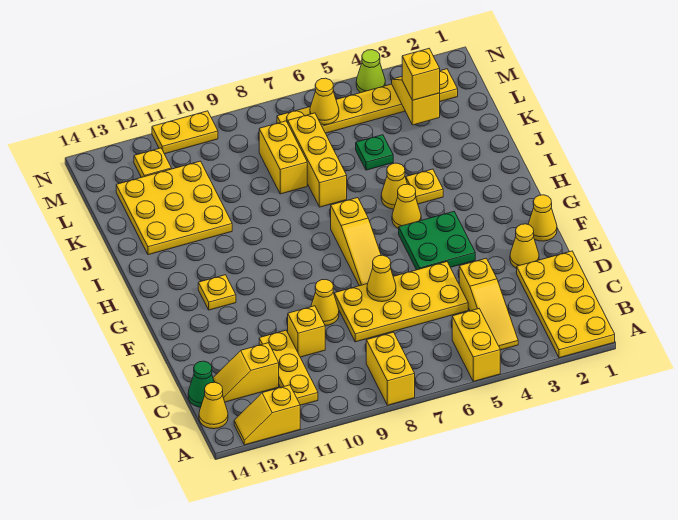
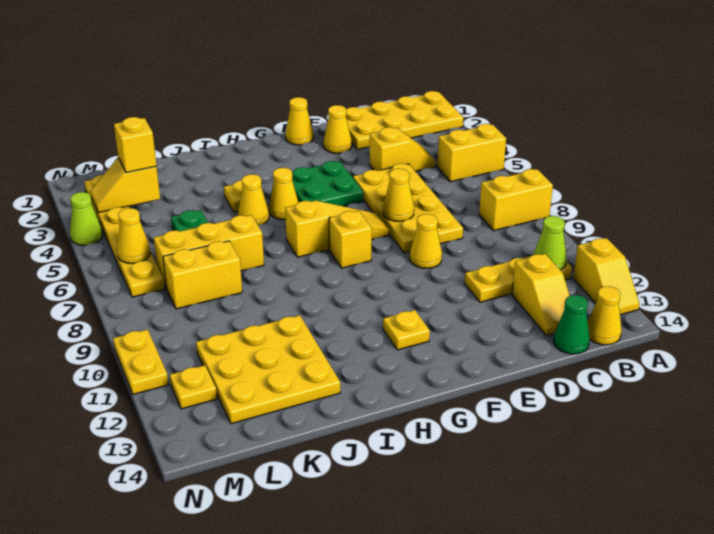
yellow 1x3 slope [459,258,518,350] -> yellow 1x2 slope [370,127,436,171]
none -> lime 1x1 cone [534,216,567,270]
yellow 1x1 brick [288,306,325,357] -> yellow 1x1 brick moved to [329,211,372,268]

